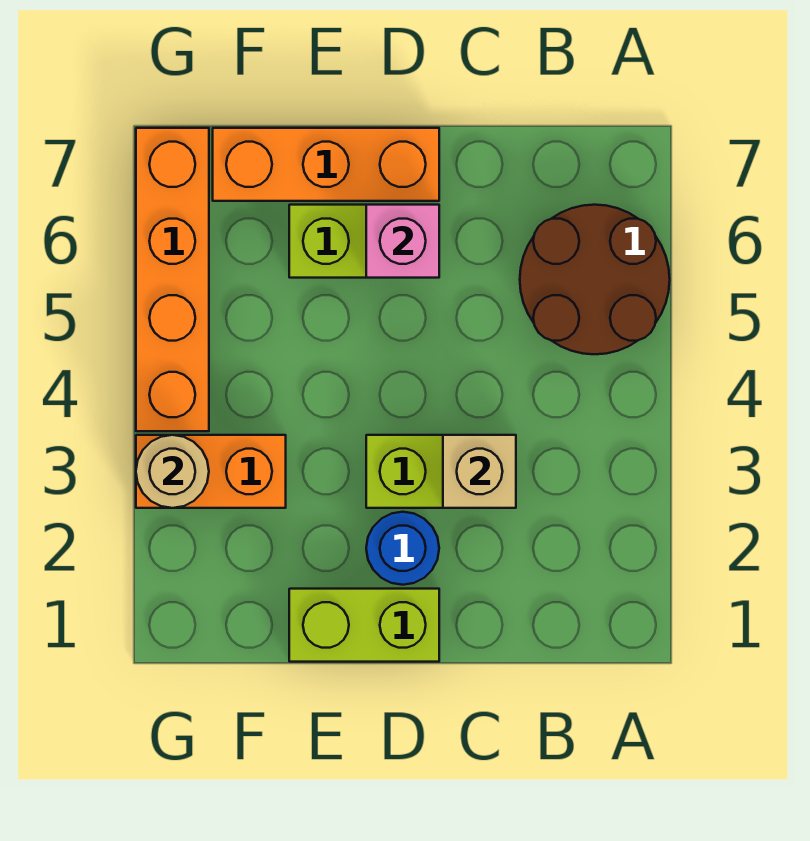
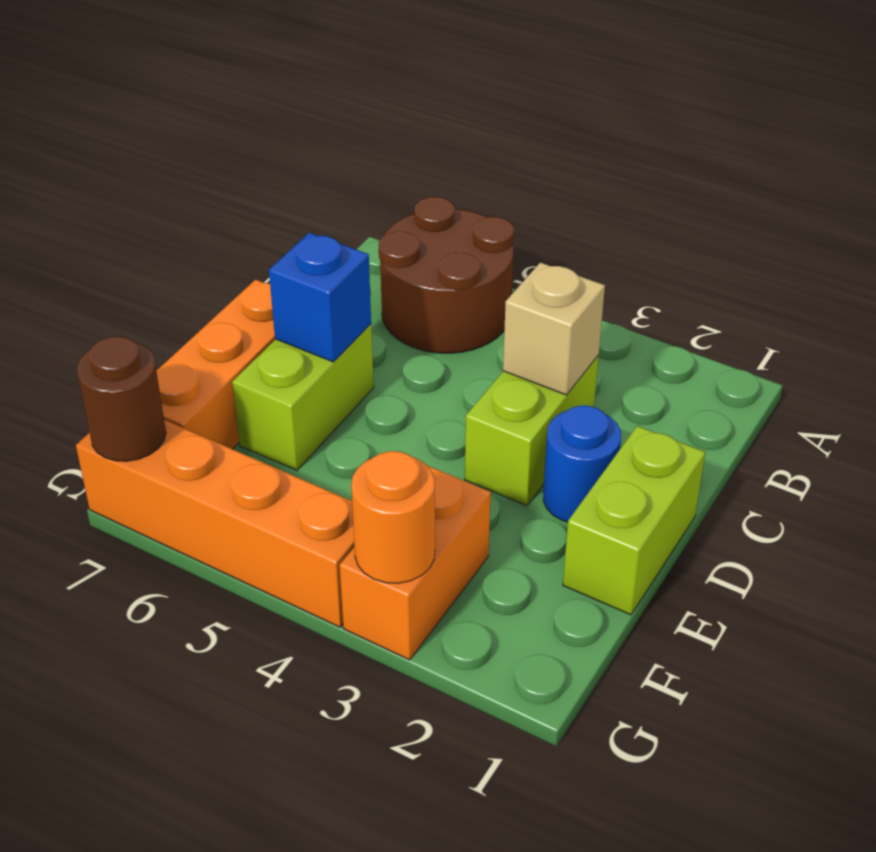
pink 1x1 brick [366,205,439,278] -> blue 1x1 brick [269,233,371,362]
tan 1x1 round brick [136,435,209,508] -> orange 1x1 round brick [351,451,435,583]
none -> brown 1x1 round brick [77,337,166,461]

